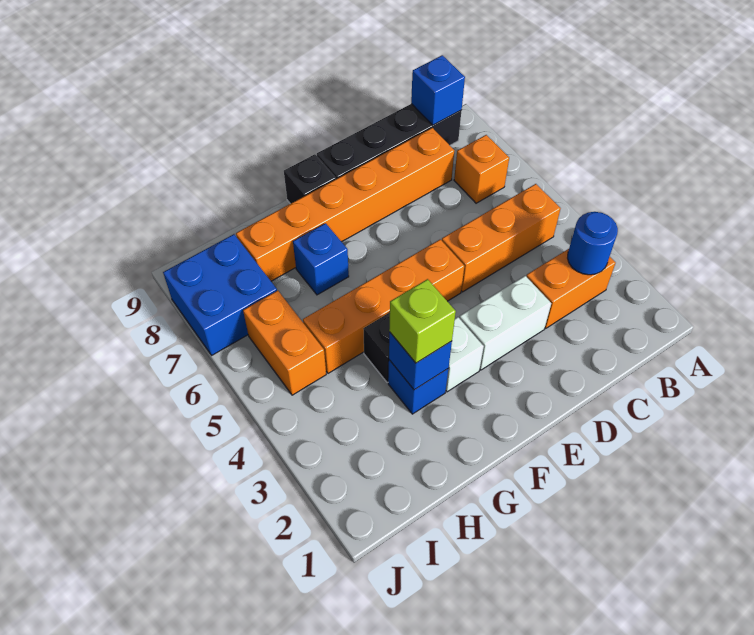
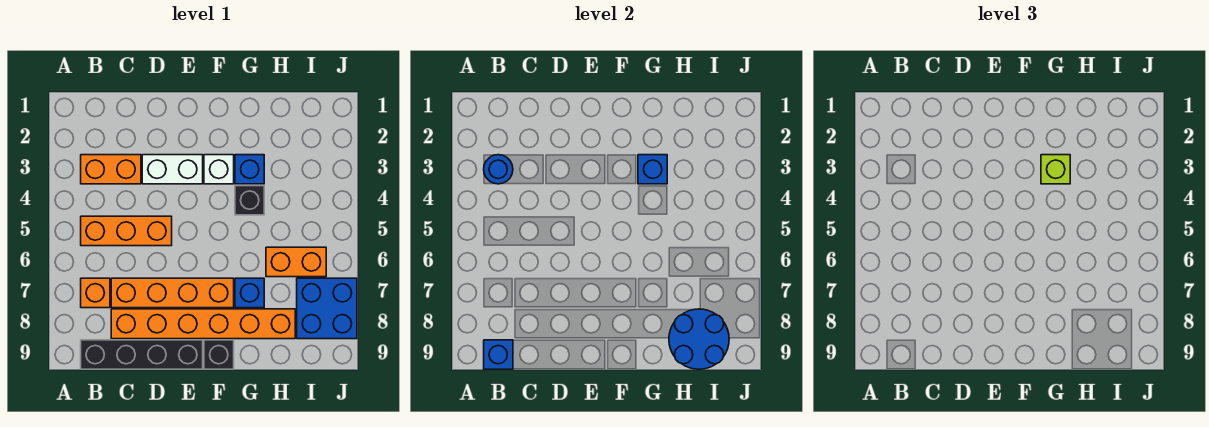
orange 1x4 brick [303,239,464,373] -> orange 1x4 brick moved to [111,278,234,308]
none -> blue 2x2 round brick [669,309,729,369]
orange 1x2 brick [243,291,326,395] -> orange 1x2 brick turned to [266,247,326,277]

